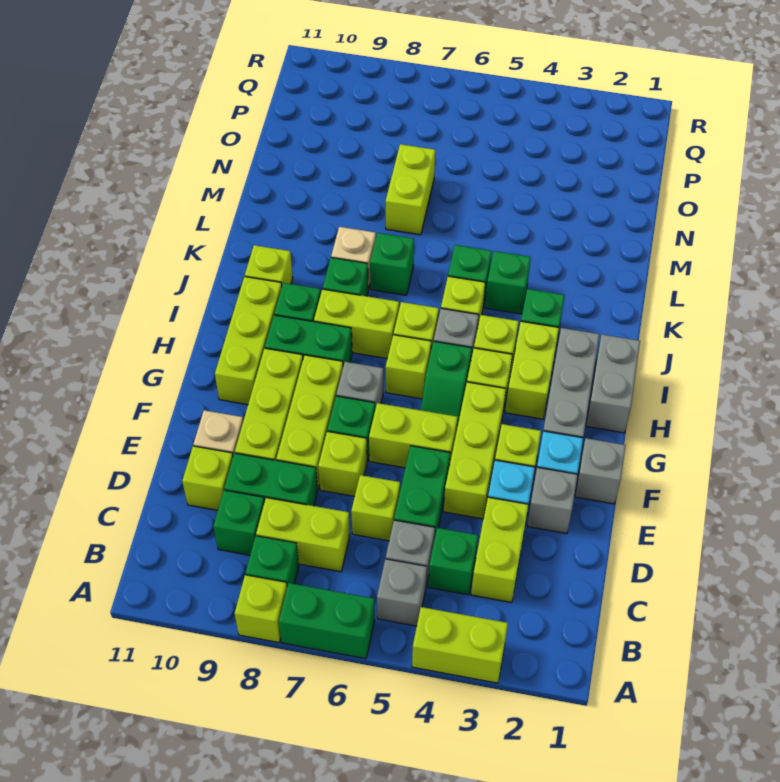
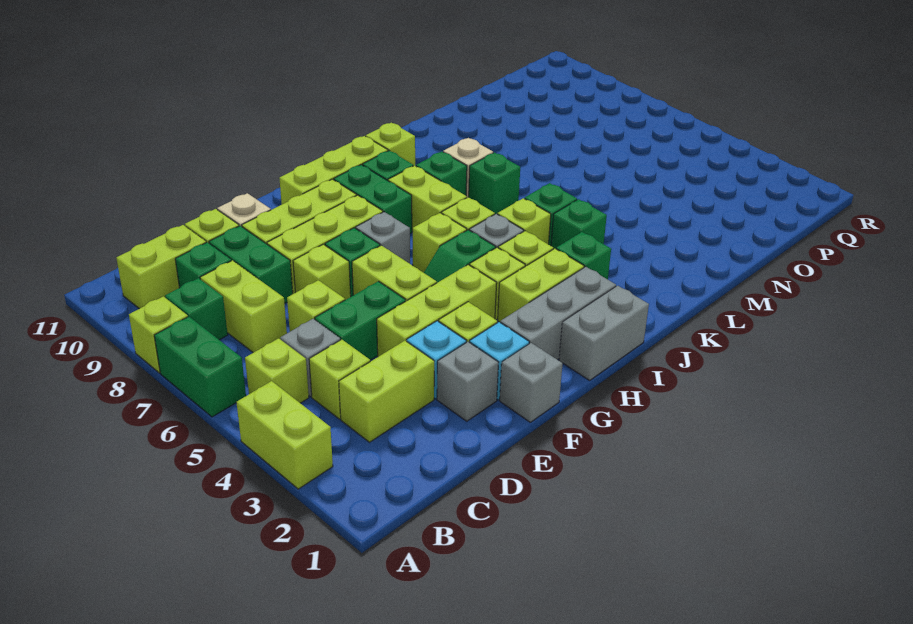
grey 1x1 brick [377,559,427,626] -> lime 1x1 brick [245,338,309,403]
green 1x1 brick [428,528,478,595] -> lime 1x1 brick [309,340,370,419]
lime 1x2 brick [386,144,435,235] -> lime 1x2 brick moved to [116,225,206,309]

